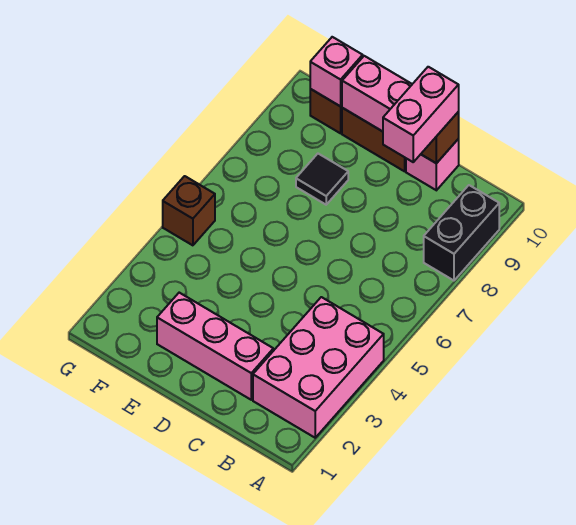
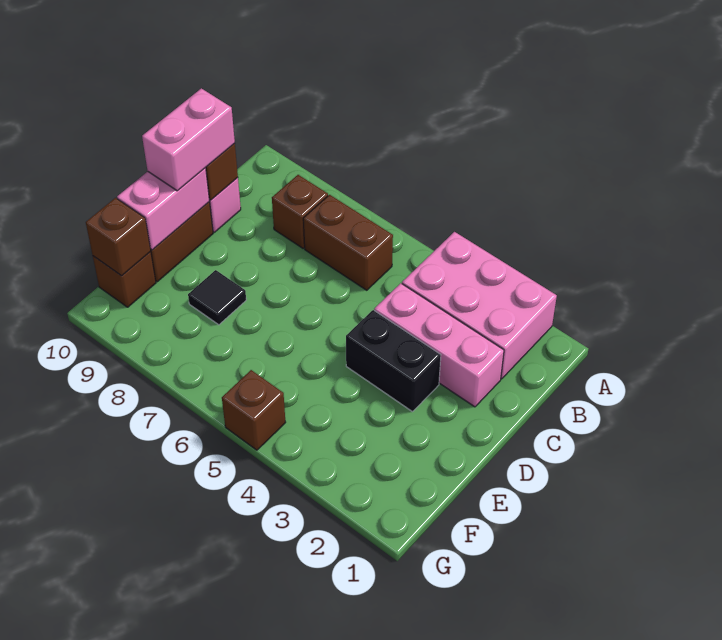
black 1x2 brick [424,185,499,281] -> black 1x2 brick moved to [346,310,441,412]
none -> brown 1x2 brick [303,195,393,290]
none -> brown 1x1 brick [272,175,328,248]
pink 1x3 brick [157,293,273,400] -> pink 1x3 brick turned to [374,283,504,407]
pink 1x2 brick [383,67,459,162] -> pink 1x2 brick turned to [142,88,235,191]
pink 1x1 brick [310,37,363,106] -> brown 1x1 brick [86,198,151,276]

